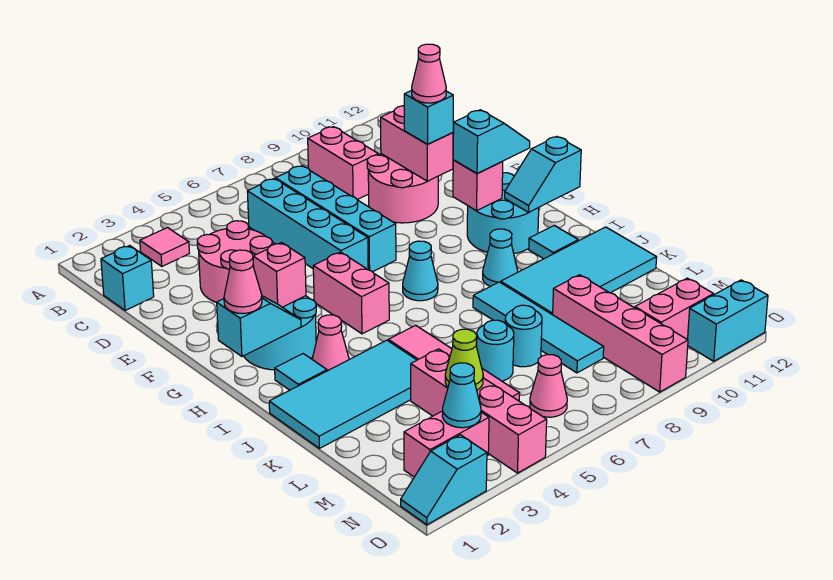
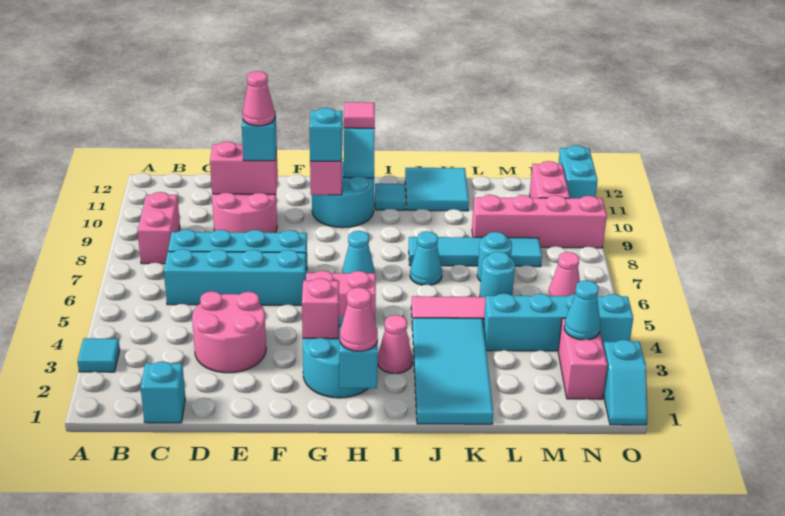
pink 1x1 tile [140,228,189,266] -> pink 1x1 tile moved to [344,102,375,128]
pink 1x2 brick [308,127,378,200] -> pink 1x2 brick turned to [138,192,180,264]
cyan 1x1 tile [275,354,327,390] -> cyan 1x1 tile moved to [78,338,120,372]
cyan 1x1 cone [483,229,518,286] -> cyan 1x1 cone moved to [410,231,442,285]
cyan 2x4 tile [501,227,657,315] -> cyan 2x2 tile [405,168,469,211]
pink 1x4 brick [411,349,547,473] -> cyan 1x4 brick [484,293,633,351]
lime 1x1 cone [445,329,483,390] -> none

